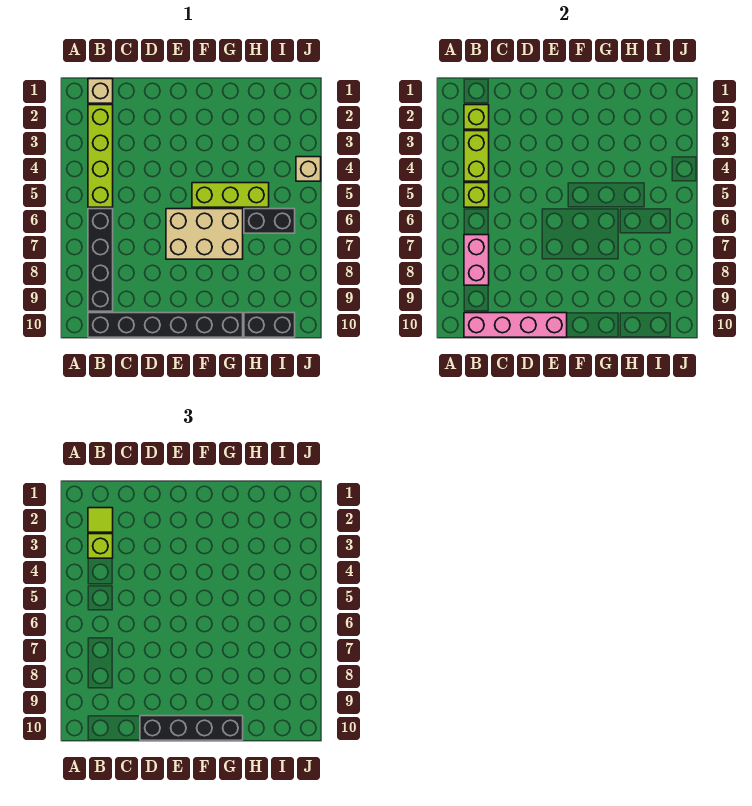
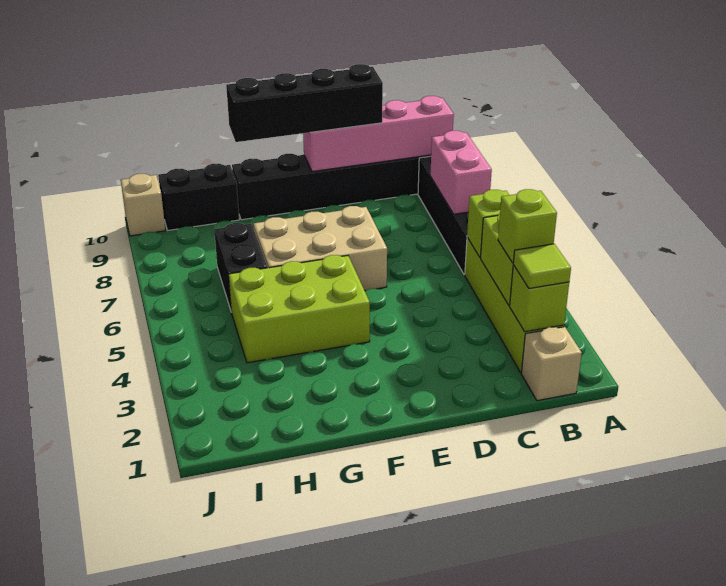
lime 1x3 brick [192,183,269,207] -> lime 2x3 brick [229,255,370,363]
black 1x2 brick [244,209,295,233] -> black 1x2 brick turned to [214,223,267,310]
tan 1x1 brick [296,157,321,181] -> tan 1x1 brick moved to [121,174,165,236]

